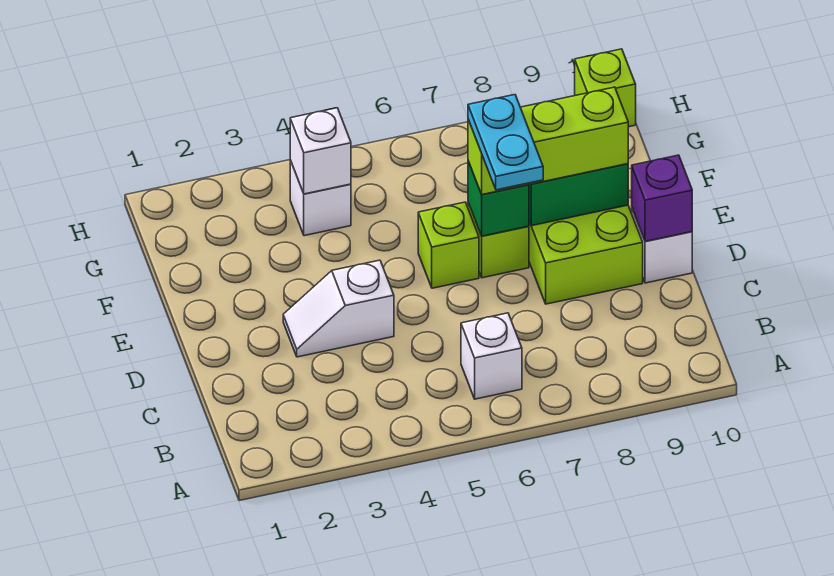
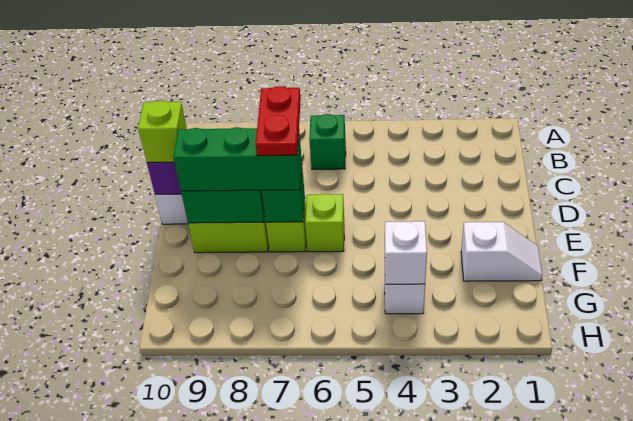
white 1x1 brick [461,313,522,399] -> green 1x1 brick [309,114,346,169]
white 1x2 slope [283,260,394,357] -> white 1x2 slope moved to [461,222,542,281]
cyan 1x2 plate [468,95,543,190] -> red 1x2 plate [256,86,301,156]
lime 1x3 brick [468,87,628,194] -> green 1x3 brick [173,127,302,191]
lime 1x1 brick [575,49,636,127] -> lime 1x1 brick moved to [138,100,187,163]

